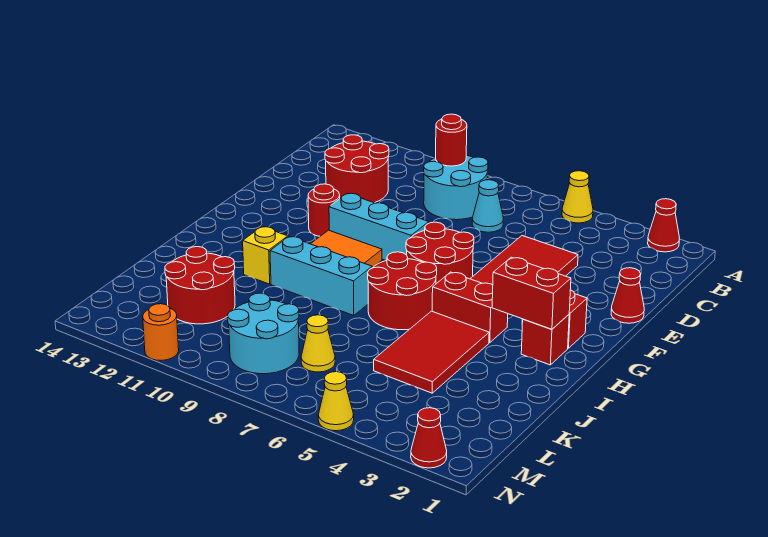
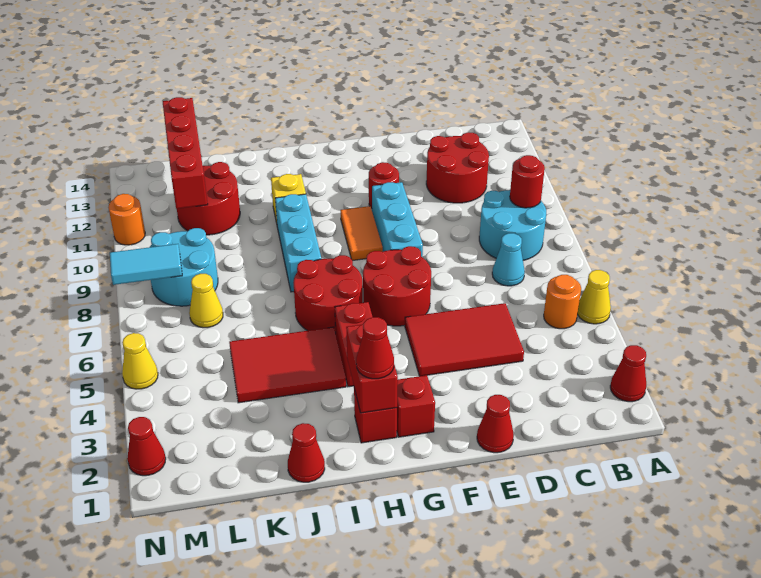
none -> orange 1x1 round brick [544,275,581,329]
none -> red 1x1 cone [356,317,394,379]
none -> red 1x1 cone [288,423,325,482]
none -> red 1x4 brick [163,97,208,209]
none -> cyan 1x2 tile [110,244,182,285]

